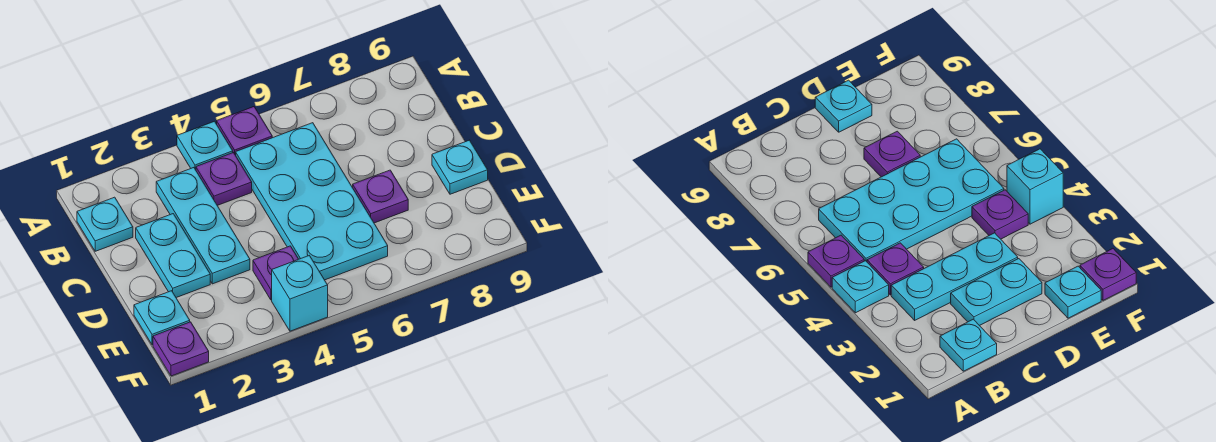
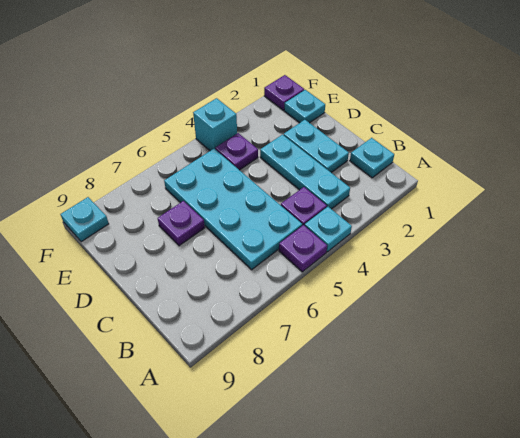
cyan 1x1 plate [432,140,488,194] -> cyan 1x1 plate moved to [61,197,109,242]

